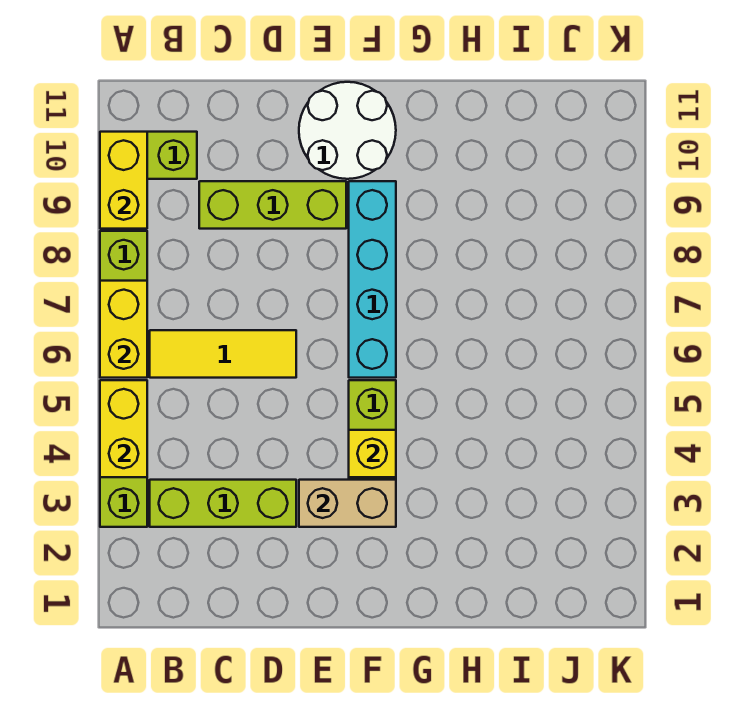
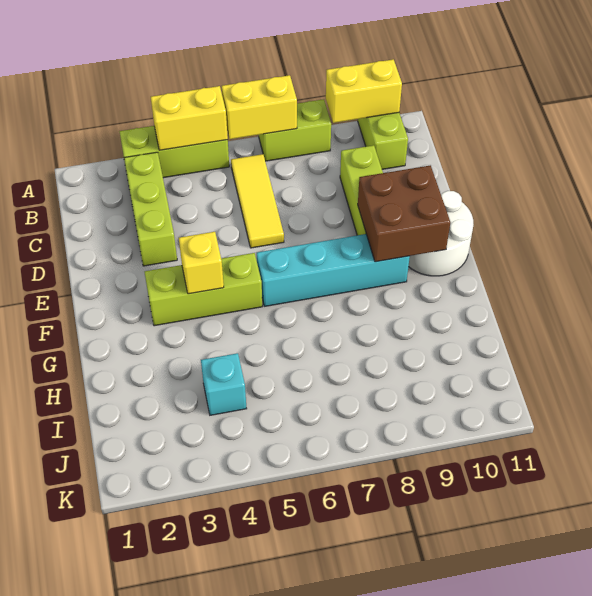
tan 1x2 brick [299,480,396,527] -> none
none -> brown 2x2 brick [358,165,450,262]
none -> cyan 1x1 brick [201,353,247,415]

